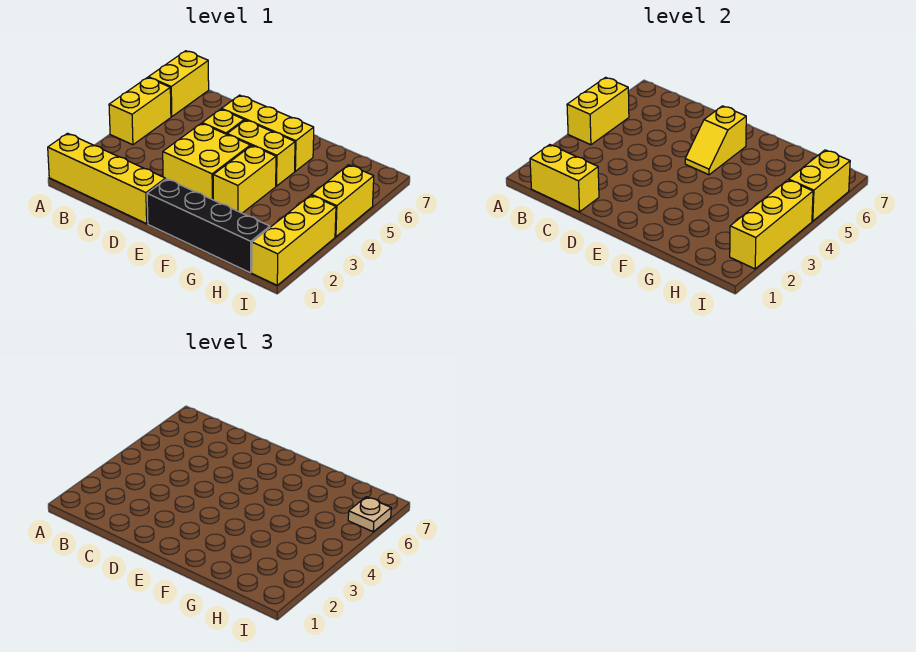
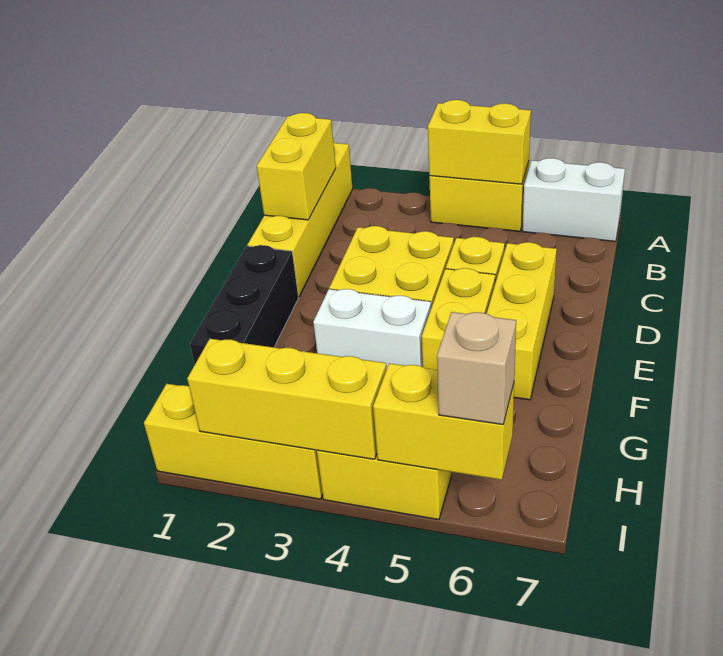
yellow 1x2 brick [148,51,209,117] -> white 1x2 brick [523,158,625,241]
black 1x4 brick [147,179,270,273] -> black 1x3 brick [190,245,298,365]
yellow 1x2 slope [685,106,746,175] -> none
yellow 1x2 brick [213,146,276,213] -> white 1x2 brick [313,289,431,369]
tan 1x1 plate [348,497,391,532] -> tan 1x1 brick [437,312,516,425]

